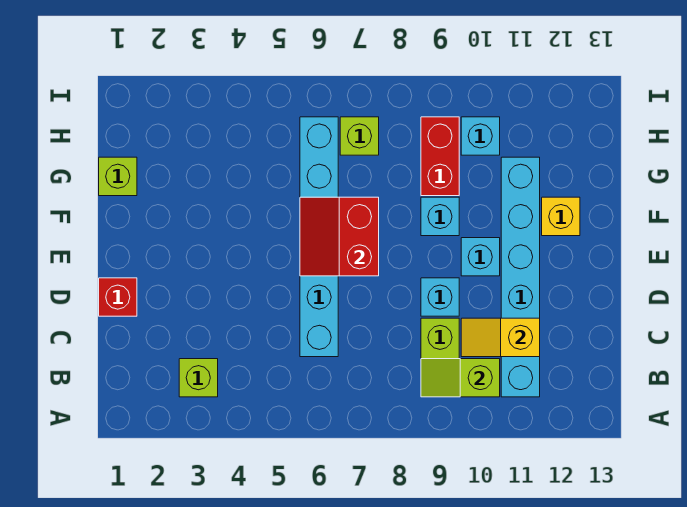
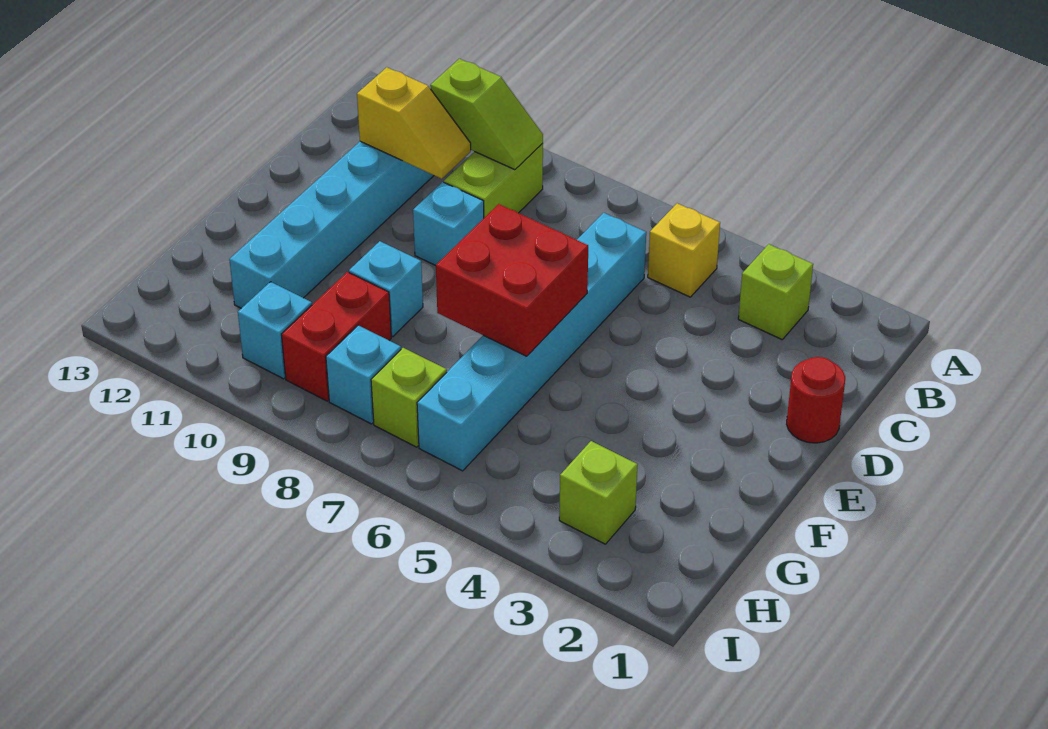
red 1x1 brick [99,278,137,316] -> red 1x1 round brick [787,357,845,443]
red 2x2 slope [300,197,379,276] -> red 2x2 brick [436,204,588,356]
cyan 1x1 brick [461,238,500,276] -> cyan 1x1 brick moved to [326,325,401,424]
yellow 1x1 brick [542,197,580,236] -> yellow 1x1 brick moved to [648,203,720,297]
lime 1x1 brick [99,157,137,196] -> lime 1x1 brick moved to [559,441,638,544]

